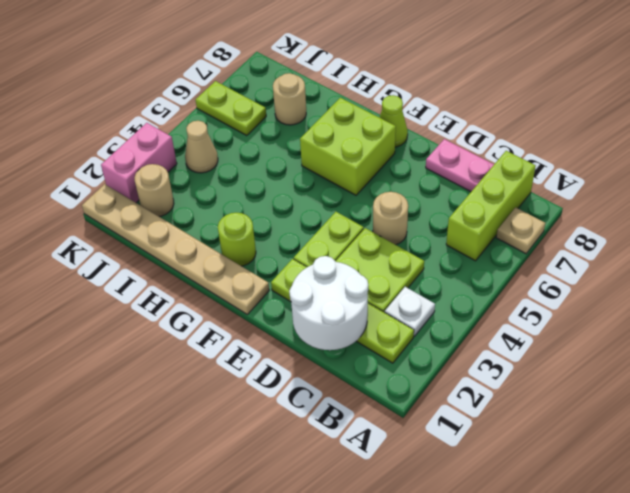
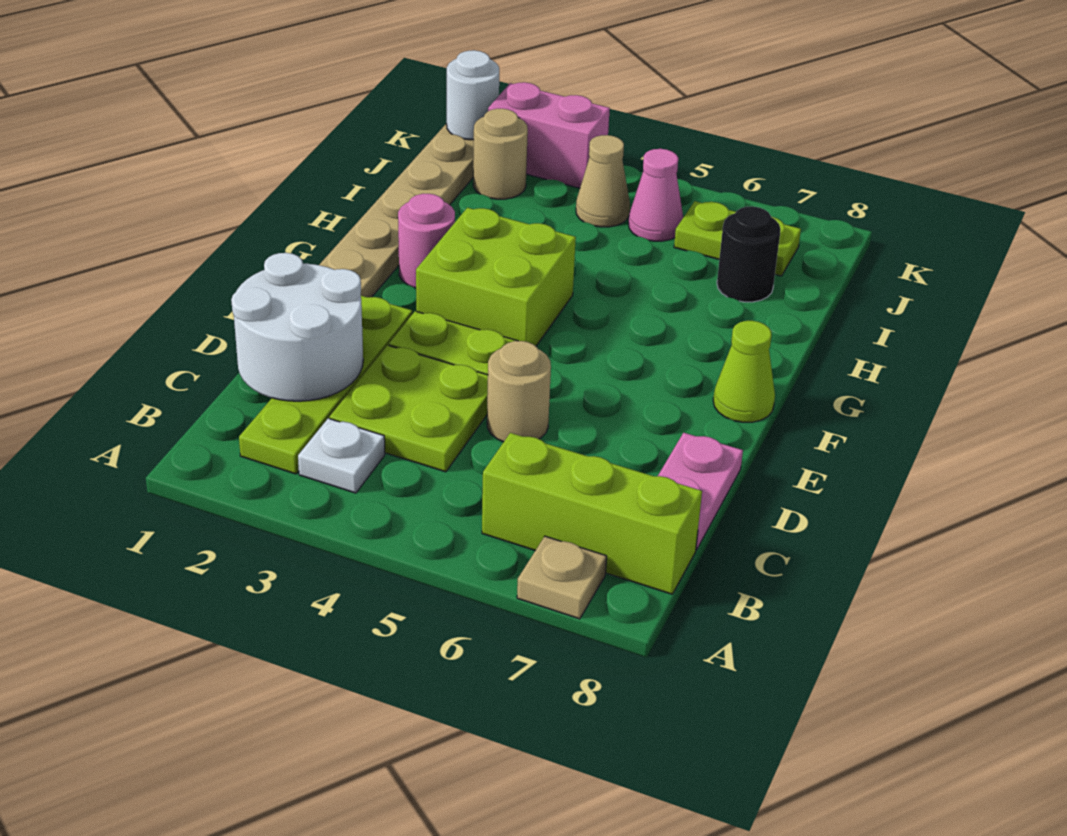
lime 2x2 brick [300,98,396,195] -> lime 2x2 brick moved to [416,208,576,346]
lime 1x1 round brick [218,213,256,266] -> pink 1x1 round brick [398,194,455,288]
tan 1x1 round brick [273,73,306,125] -> black 1x1 round brick [717,206,781,302]
none -> pink 1x1 cone [628,149,683,241]
lime 1x2 plate [196,81,266,136] -> lime 1x2 plate turned to [674,201,801,276]
none -> white 1x1 round brick [447,50,499,140]

